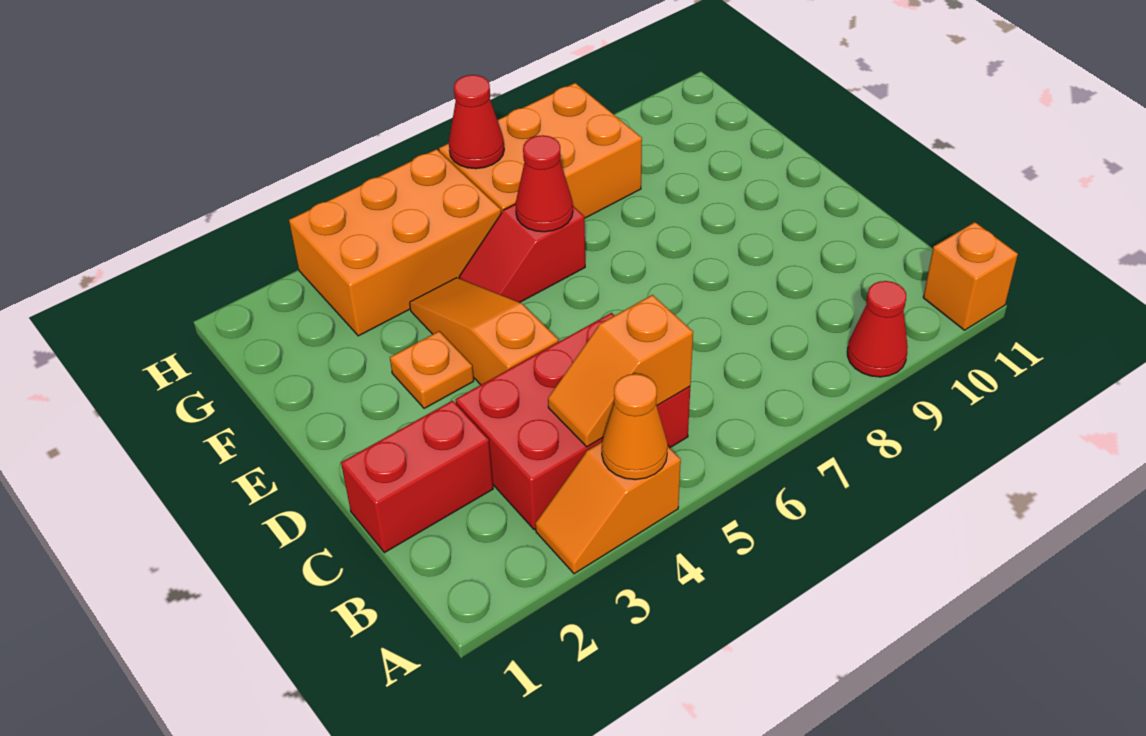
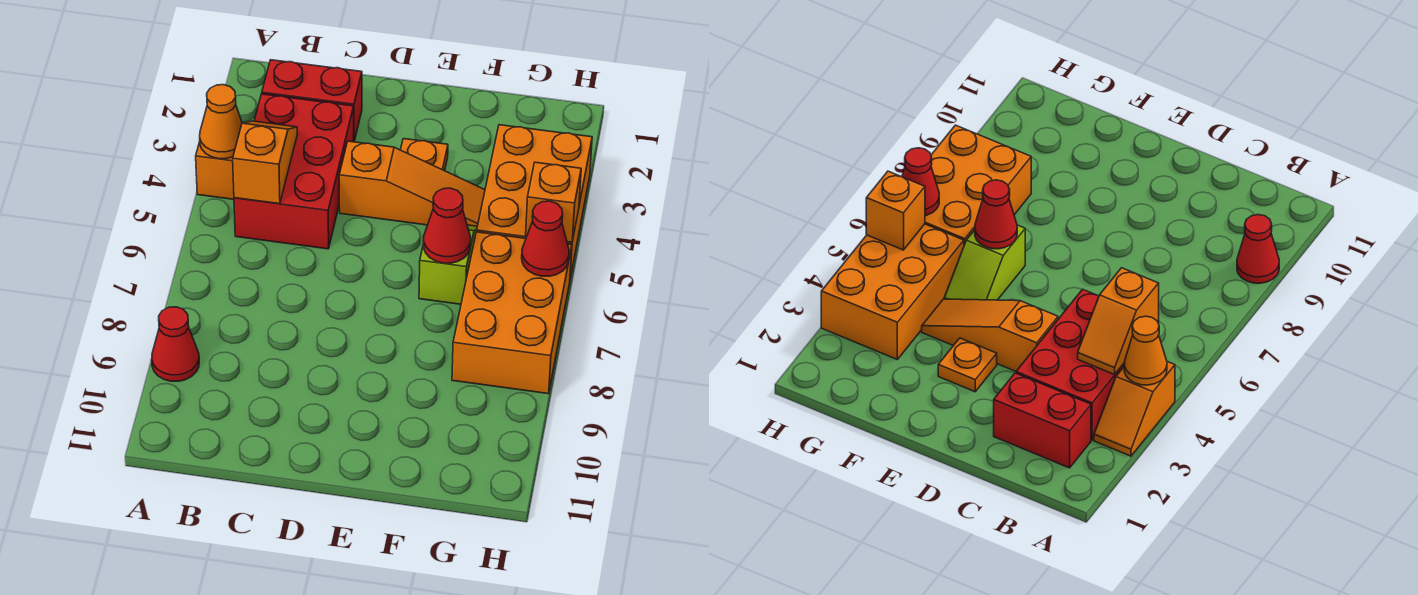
orange 1x1 brick [923,222,1018,330] -> orange 1x1 brick moved to [526,162,581,242]
red 1x2 brick [341,401,493,553] -> red 1x2 brick turned to [262,60,362,141]
red 1x2 slope [459,204,585,303] -> lime 1x2 slope [419,225,477,304]

